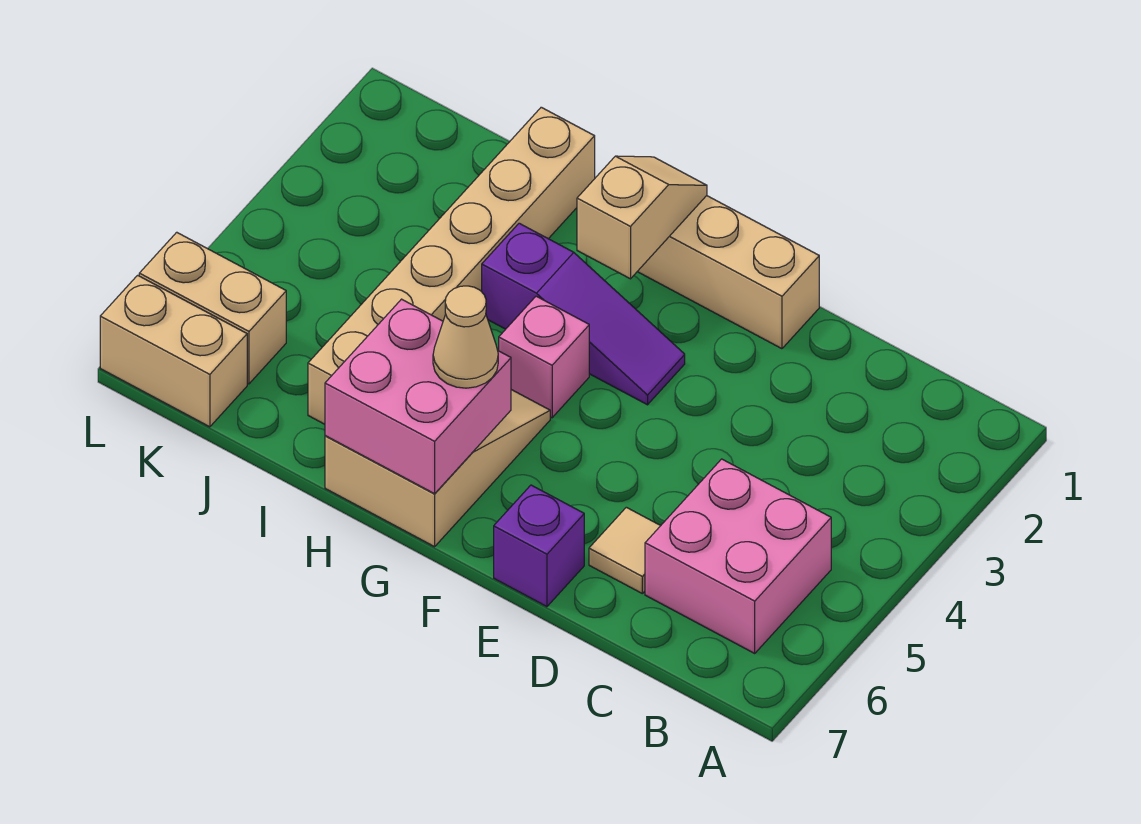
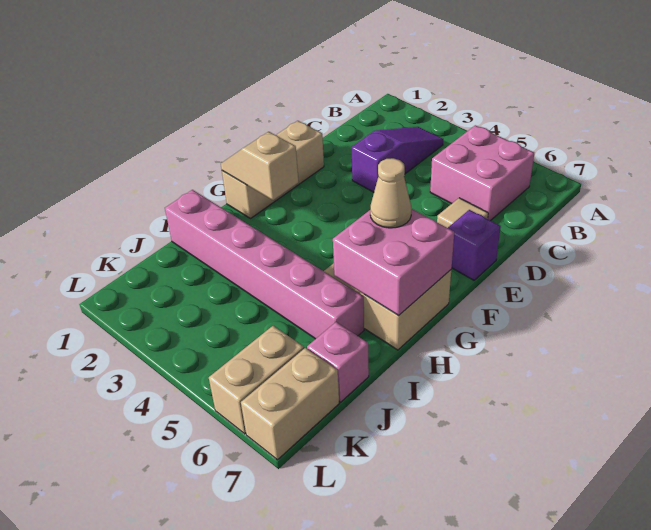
purple 1x3 slope [482,223,685,405] -> purple 1x3 slope moved to [352,127,443,192]
pink 1x1 brick [499,296,589,418] -> pink 1x1 brick moved to [307,322,369,402]
tan 1x6 brick [308,107,595,424] -> pink 1x6 brick [165,190,364,339]

